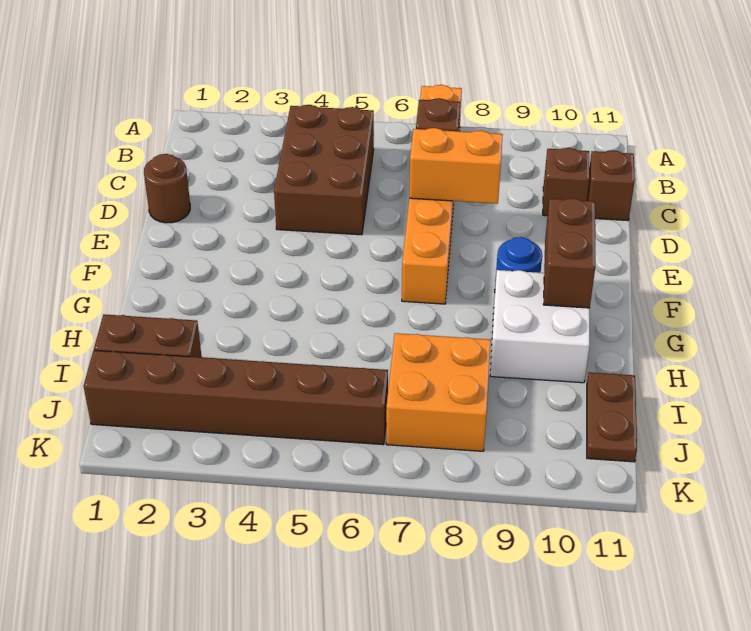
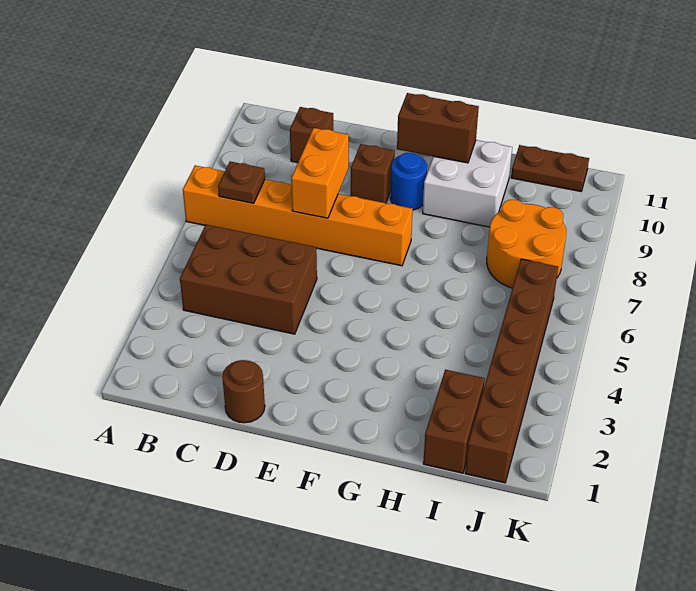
brown 1x1 brick [587,150,635,221] -> brown 1x1 brick moved to [351,144,395,203]
orange 2x2 brick [386,333,491,451] -> orange 2x2 round brick [487,200,566,288]

